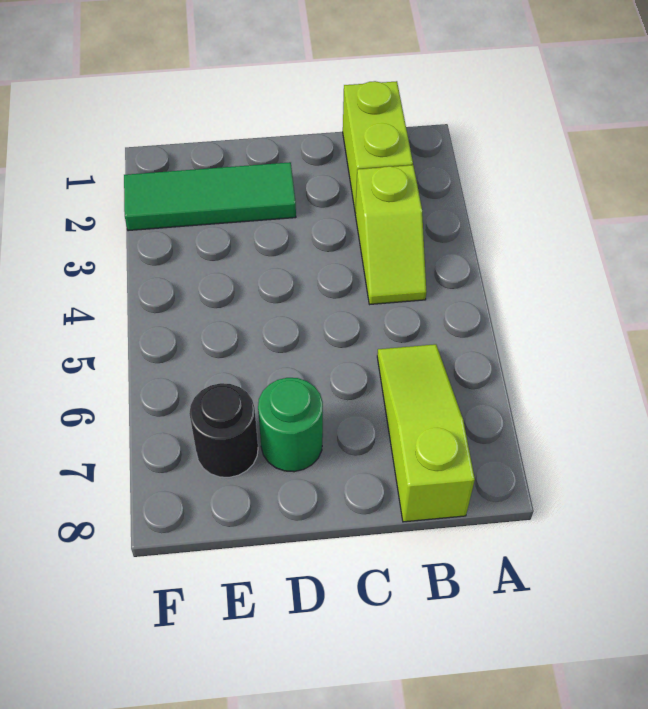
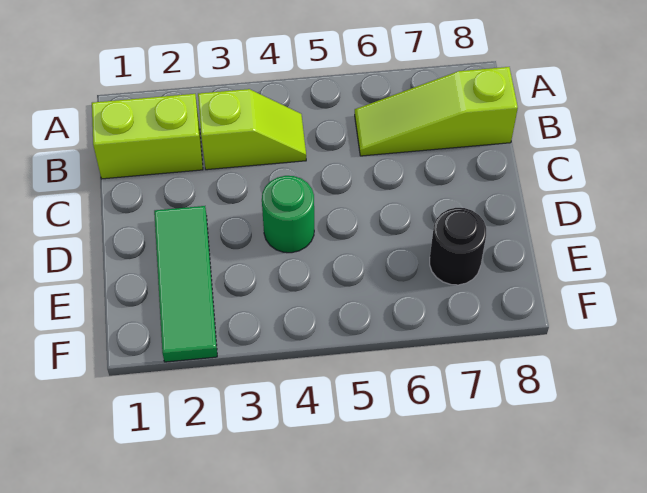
green 1x1 round brick [258,378,323,472] -> green 1x1 round brick moved to [262,176,314,253]

